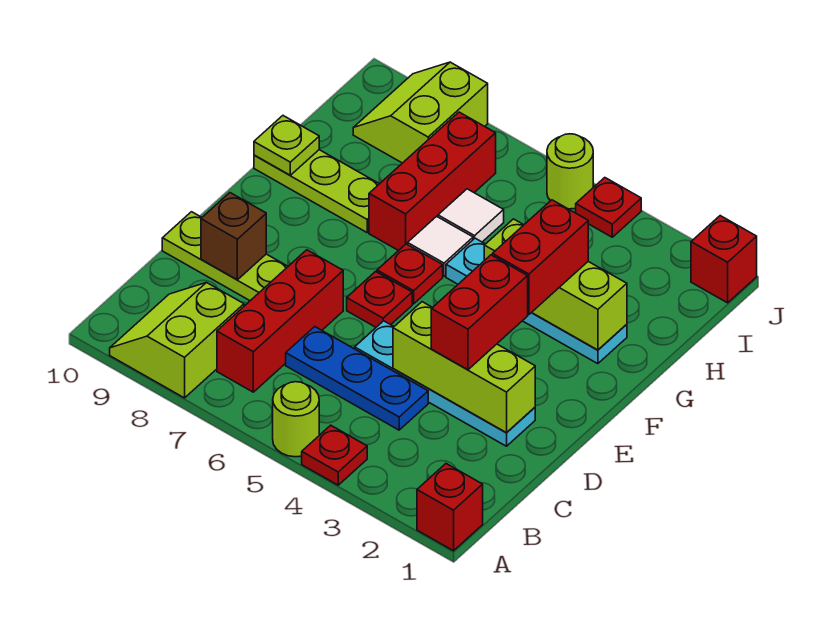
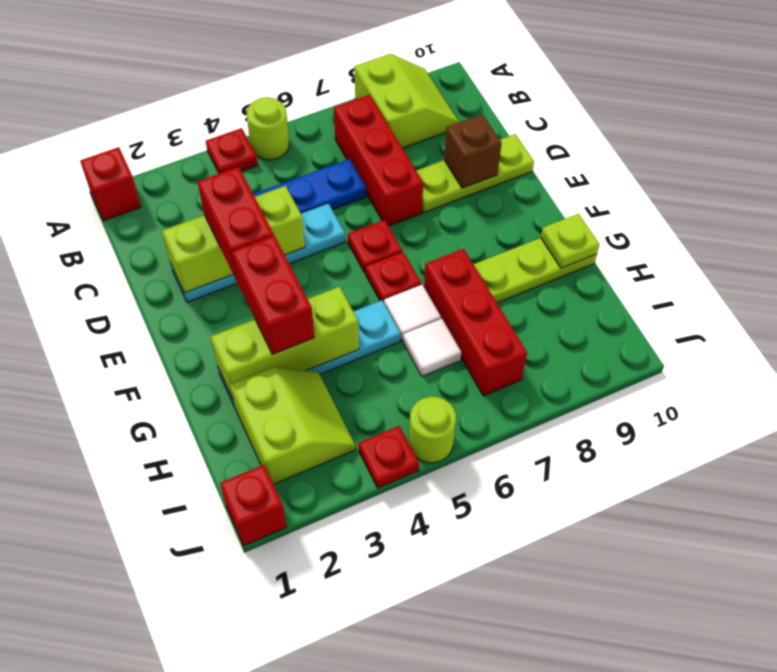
lime 2x2 slope [353,62,488,163] -> lime 2x2 slope moved to [230,367,356,484]

